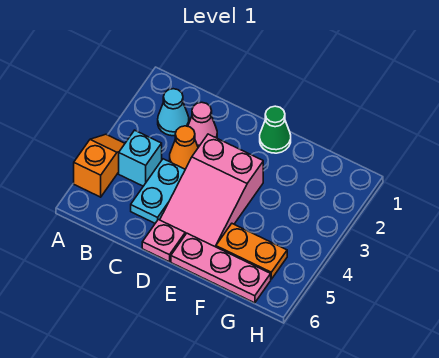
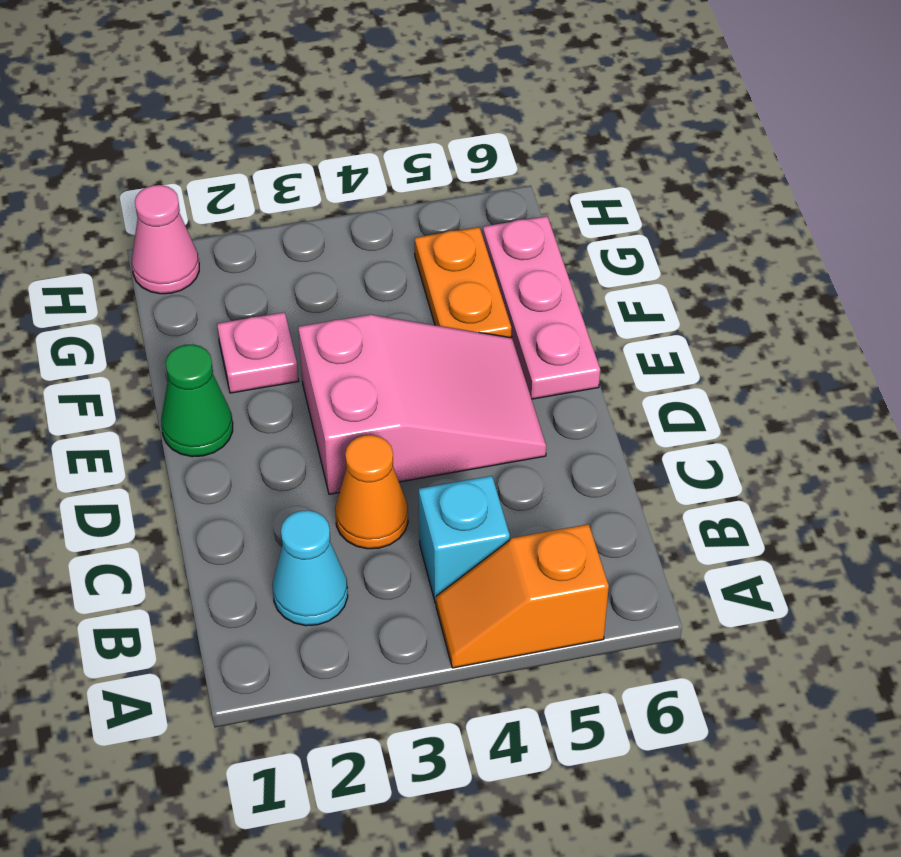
pink 1x1 cone [188,102,217,147] -> pink 1x1 cone moved to [132,185,199,294]
cyan 1x2 plate [131,159,185,223] -> none
pink 1x1 plate [142,219,185,262] -> pink 1x1 plate moved to [217,312,298,393]

